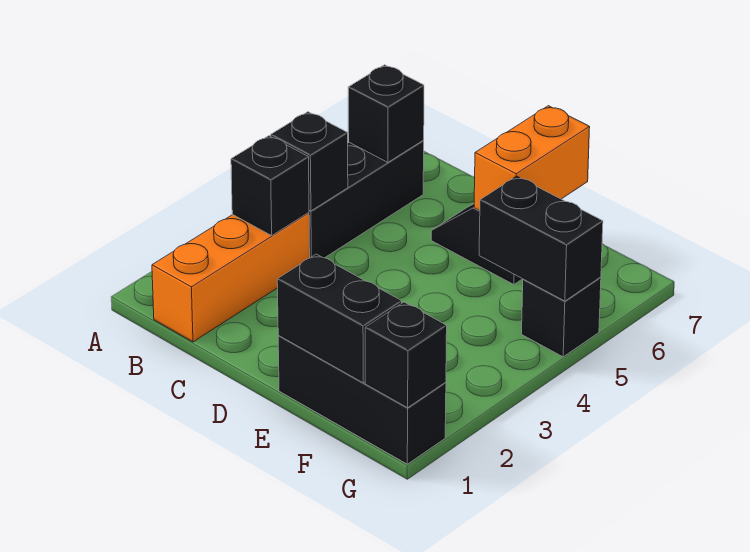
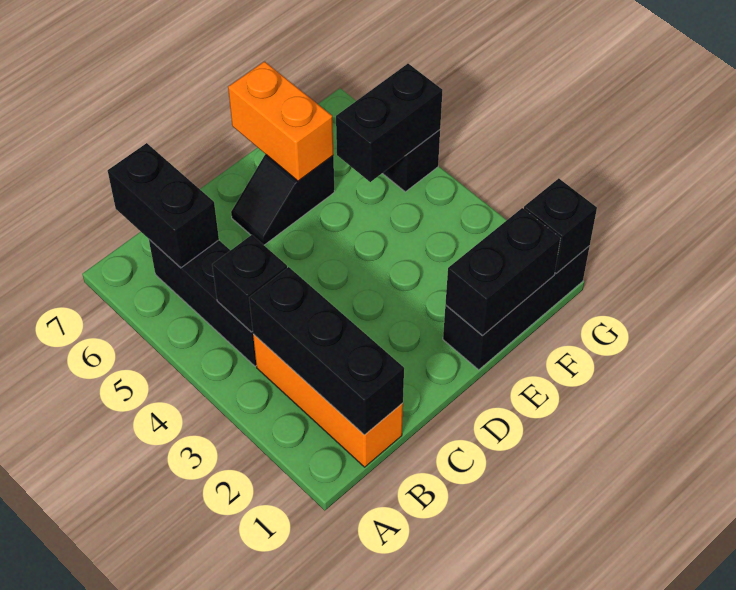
black 1x1 brick [231,136,309,236] -> black 1x3 brick [249,267,404,435]
black 1x1 brick [348,65,424,162] -> black 1x2 brick [108,143,219,268]

